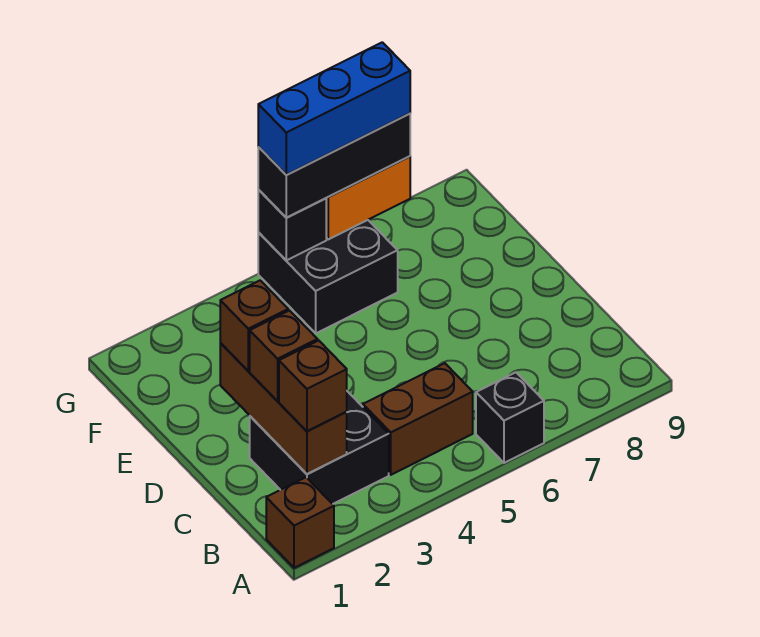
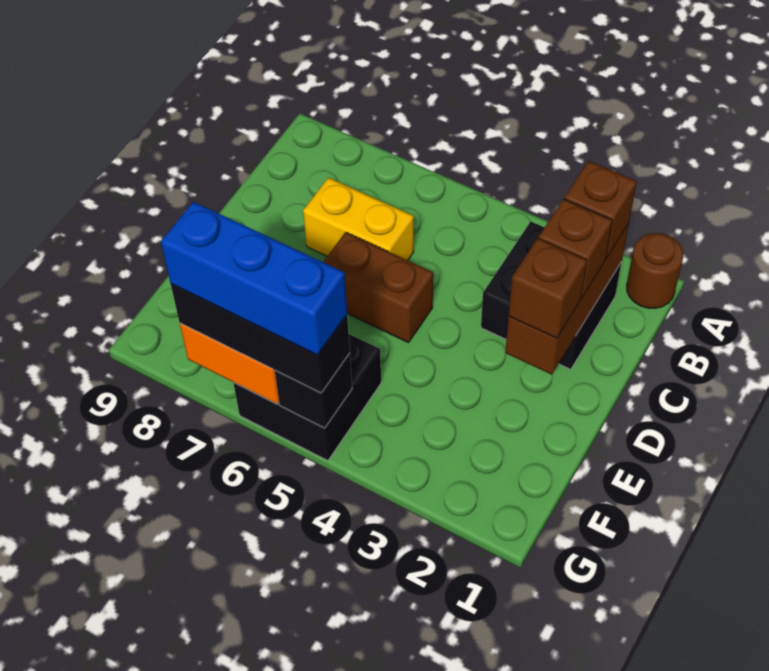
brown 1x1 brick [266,477,334,568] -> brown 1x1 round brick [627,233,683,308]
black 1x1 brick [476,372,544,463] -> none
brown 1x2 brick [363,363,473,475] -> brown 1x2 brick moved to [323,232,433,343]
none -> yellow 1x2 brick [303,178,414,260]

